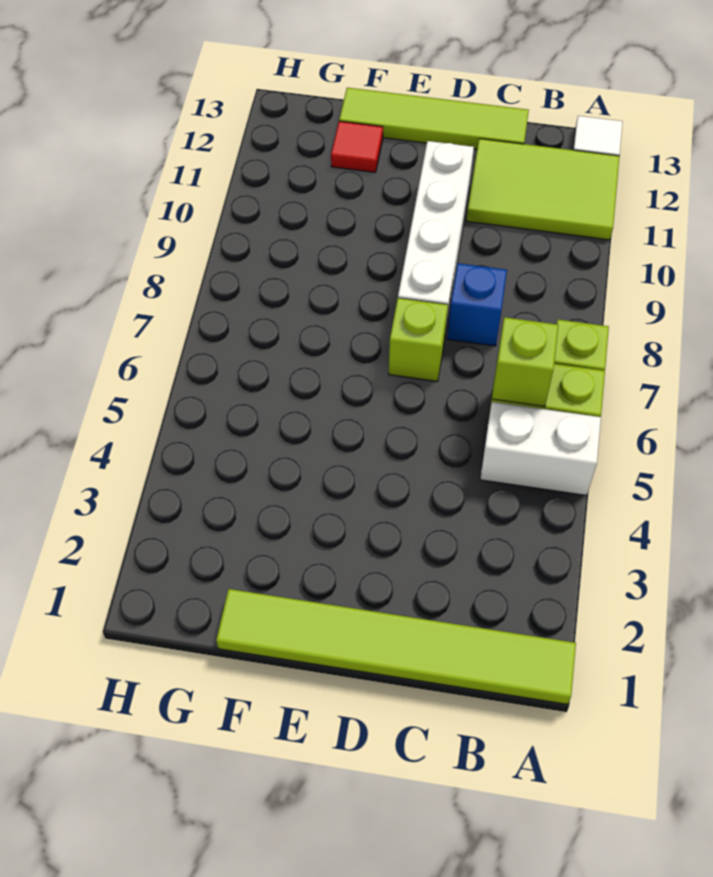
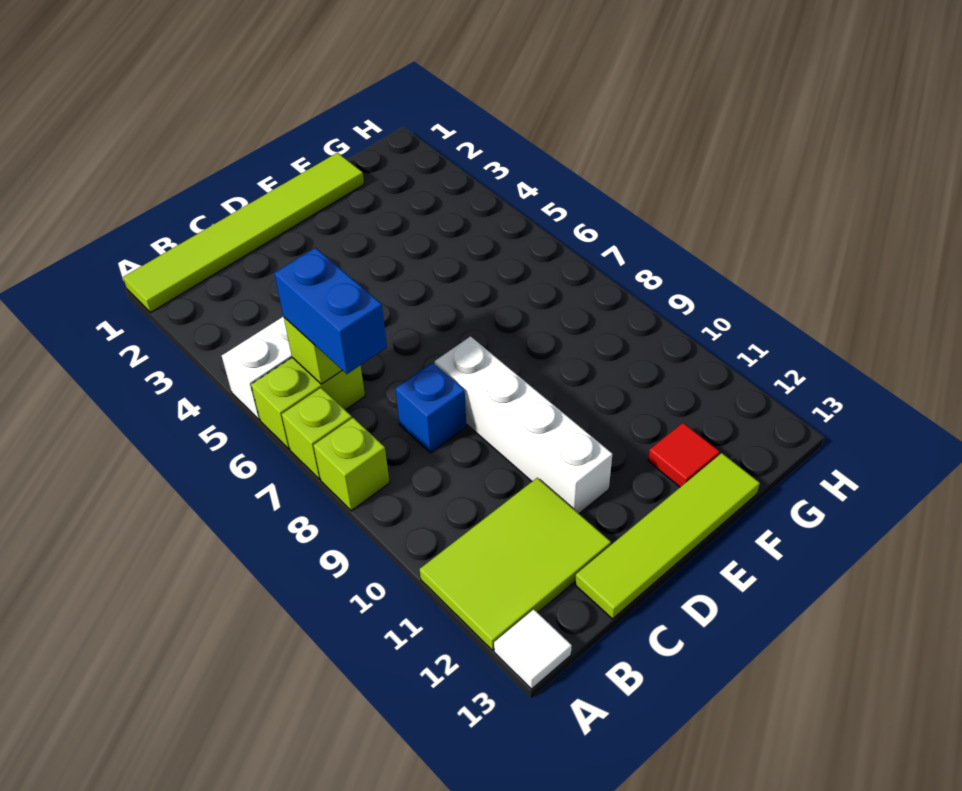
none -> blue 1x2 brick [274,248,387,374]
lime 1x1 brick [389,298,448,382] -> lime 1x1 brick moved to [313,418,390,511]

